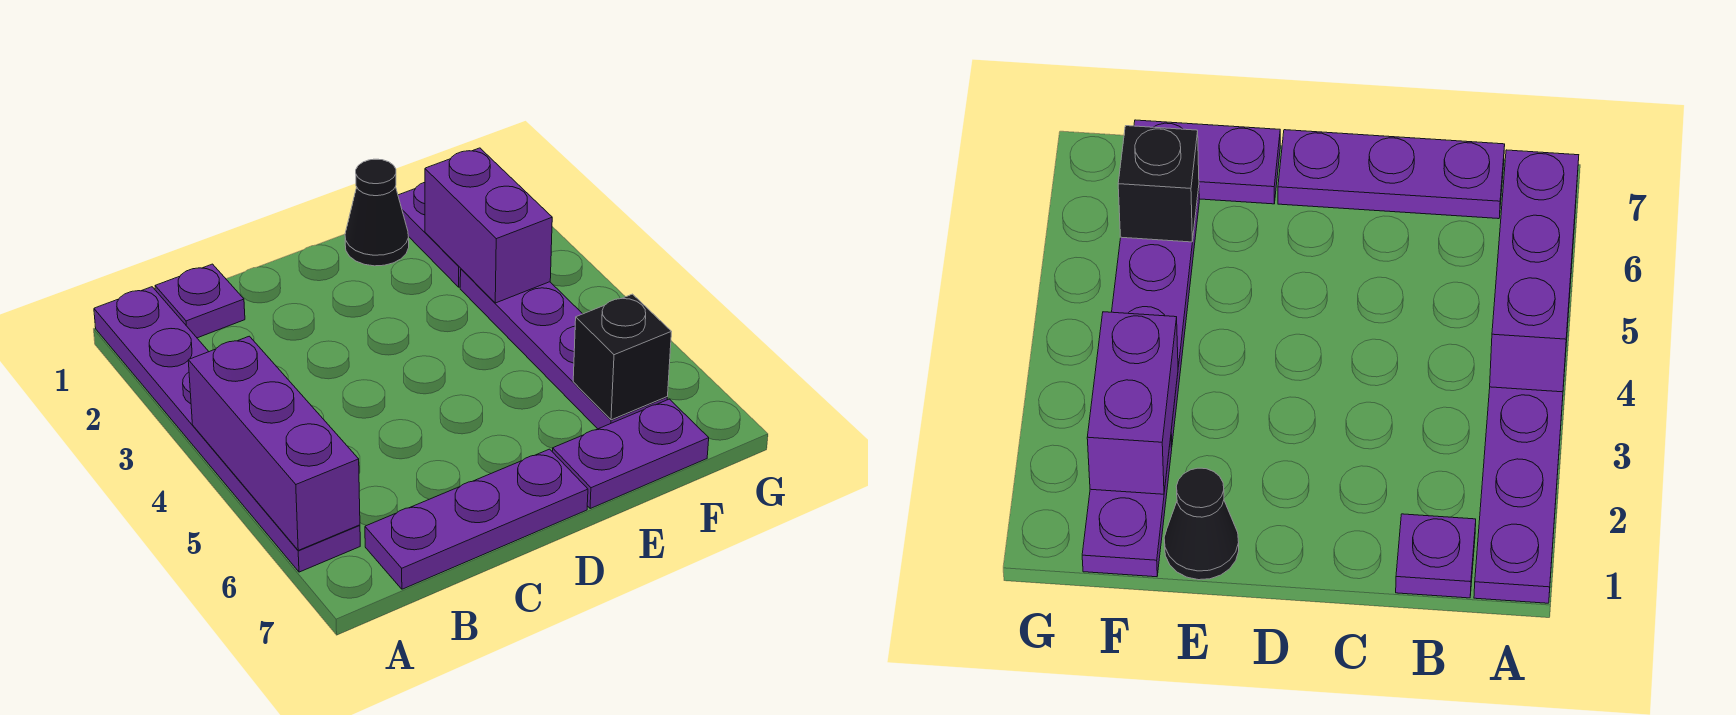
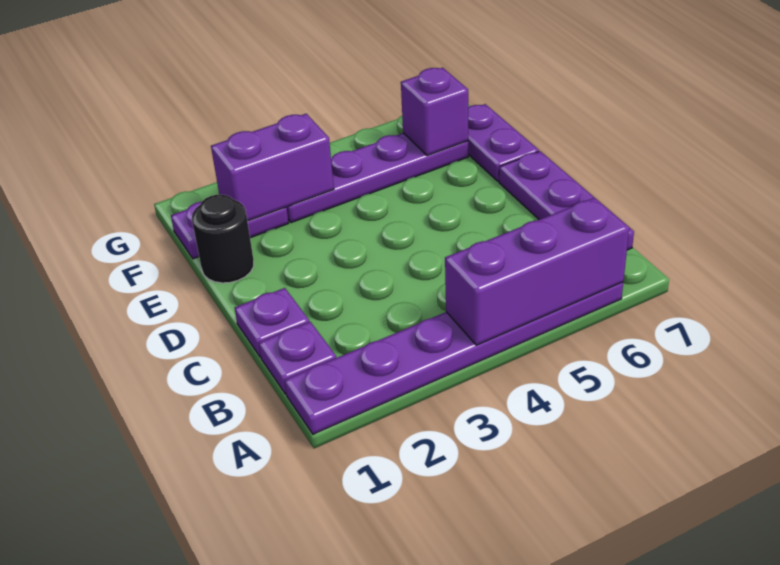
none -> purple 1x1 plate [235,288,309,357]
black 1x1 cone [345,159,409,266] -> black 1x1 round brick [192,195,254,283]
black 1x1 brick [573,294,671,420] -> purple 1x1 brick [401,68,468,156]

